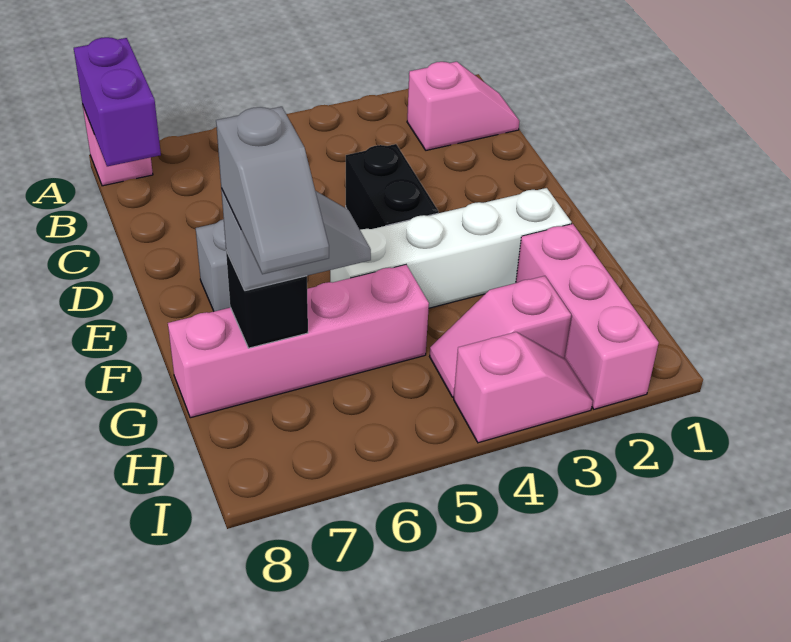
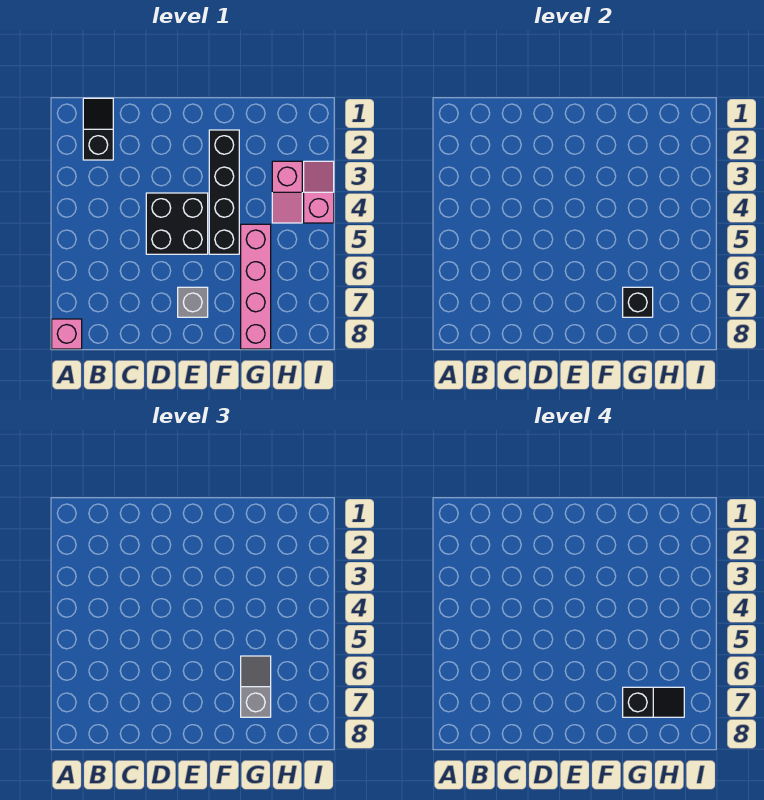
purple 1x2 brick [74,37,161,166] -> none
pink 1x2 slope [407,62,520,150] -> black 1x2 slope [83,98,113,160]
black 1x2 brick [346,144,439,230] -> black 2x2 brick [146,193,208,254]
white 1x4 brick [330,188,571,308] -> black 1x4 brick [209,130,239,254]
pink 1x3 brick [516,224,659,409] -> none
grey 1x2 slope [216,107,329,274] -> black 1x2 slope [623,687,684,717]

